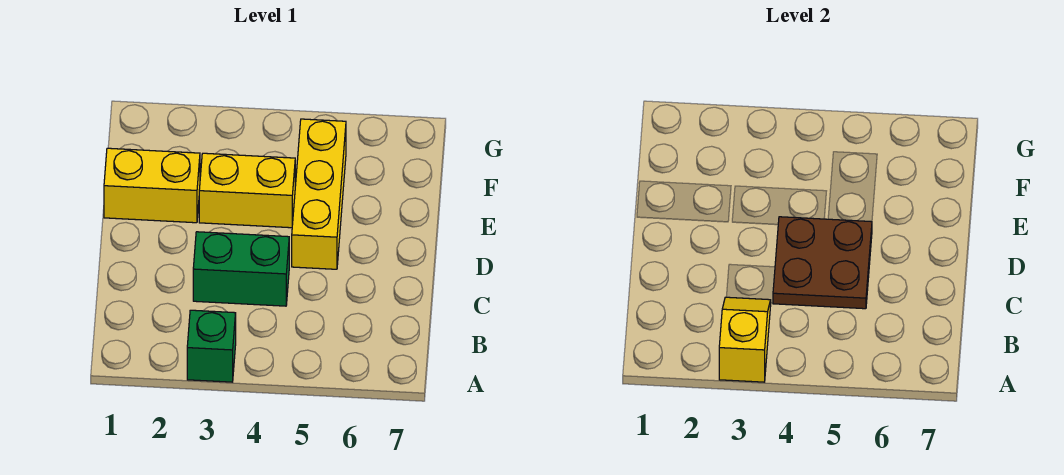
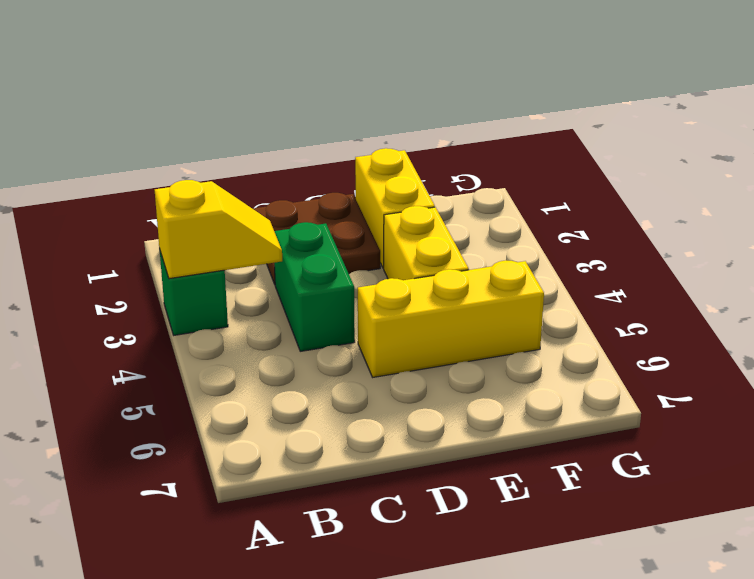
brown 2x2 plate [773,217,872,309] -> brown 2x2 plate moved to [253,193,380,284]

